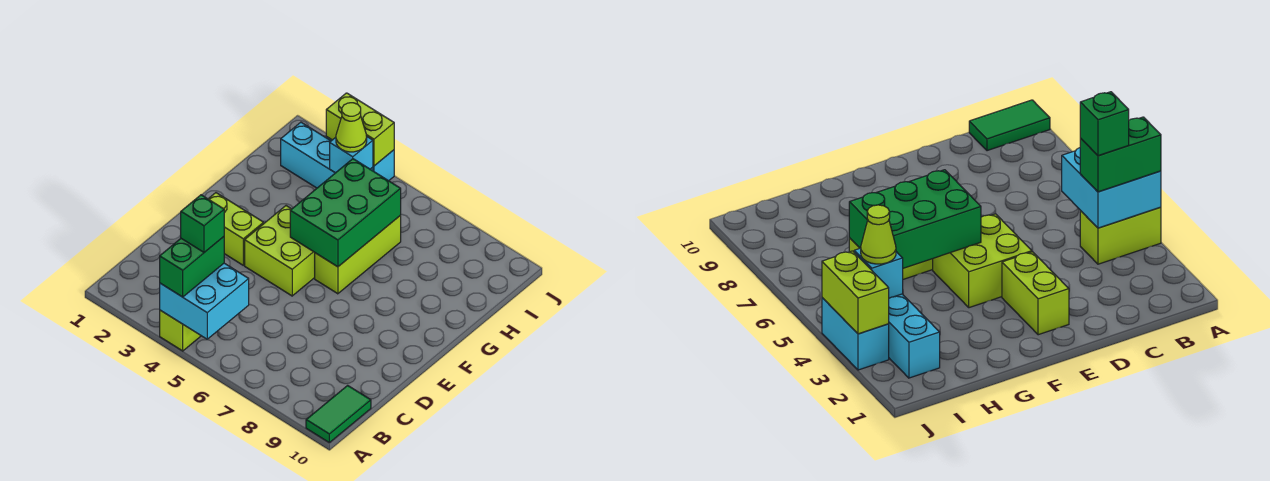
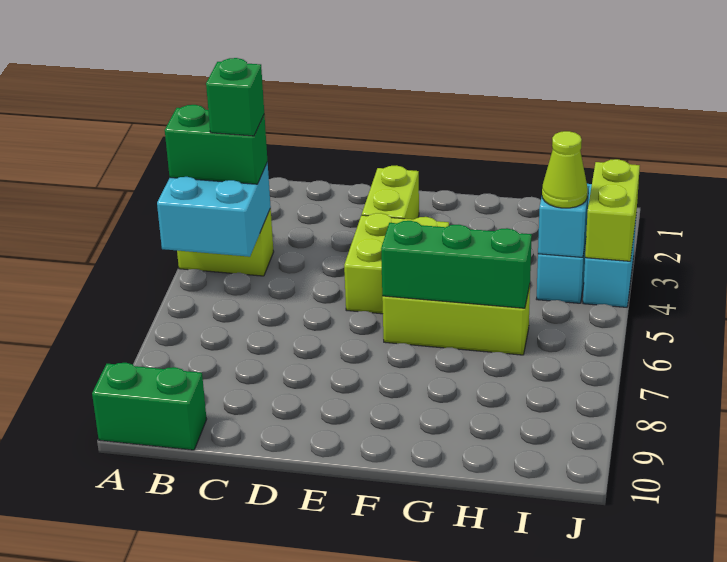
green 1x2 tile [306,385,371,443] -> green 1x2 brick [92,363,207,450]
green 2x3 brick [290,159,401,267] -> green 1x3 brick [381,221,532,308]

